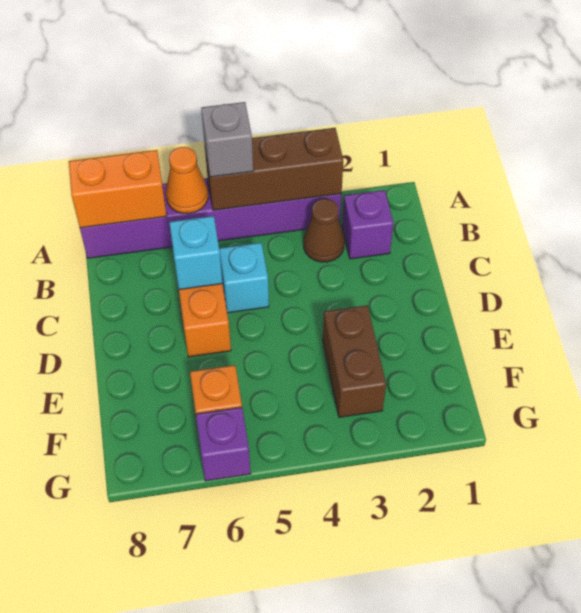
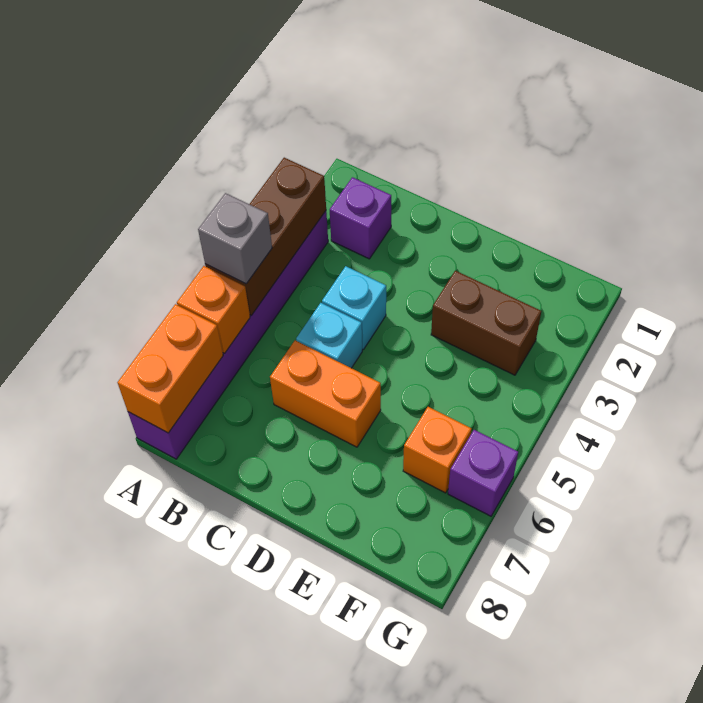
orange 1x1 cone [166,147,208,213] -> orange 1x1 brick [177,266,250,353]
brown 1x1 cone [304,199,344,262] -> none
cyan 1x1 brick [169,216,222,289] -> cyan 1x1 brick moved to [322,266,386,350]

